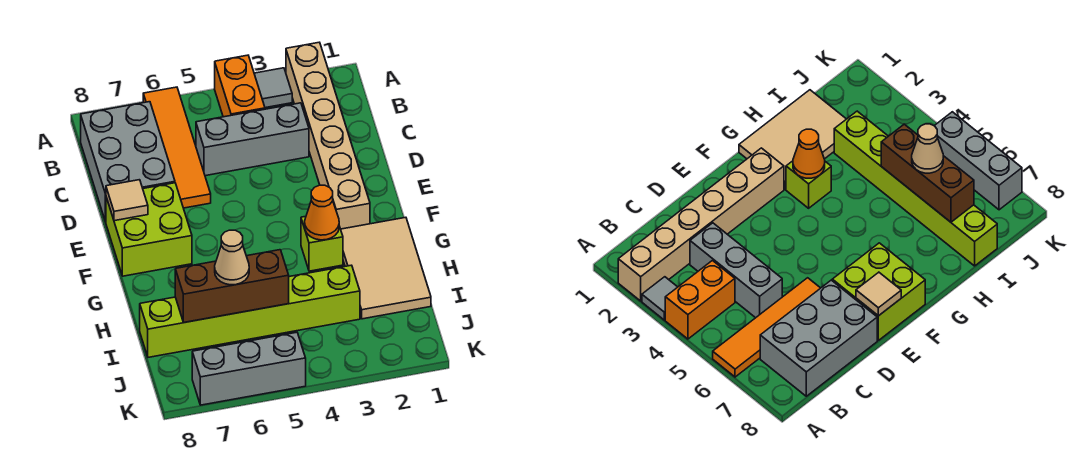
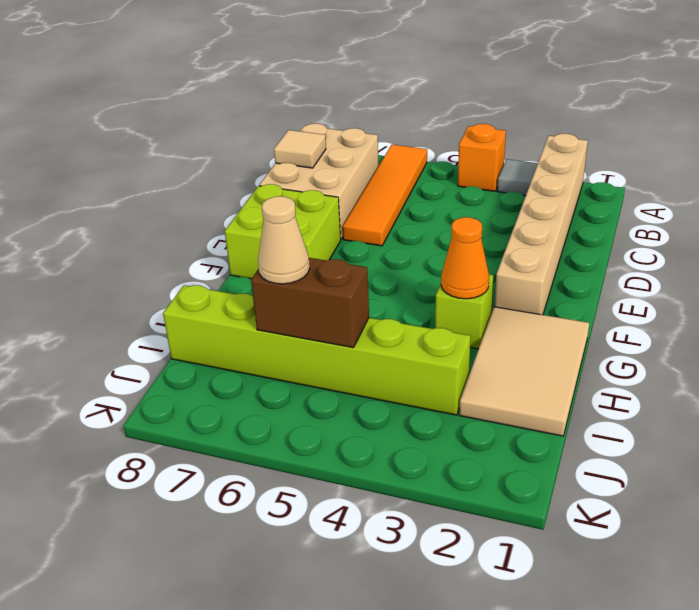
orange 1x2 brick [215,55,265,117] -> orange 1x1 brick [458,124,506,191]
grey 2x3 brick [81,102,175,222] -> tan 2x3 brick [259,124,378,239]
grey 1x3 brick [196,103,309,176] -> none
tan 1x1 tile [106,180,148,221] -> tan 1x1 tile moved to [274,130,326,168]
brown 1x3 brick [175,250,289,323] -> brown 1x2 brick [251,258,369,348]
grey 1x3 brick [192,332,306,405] -> none

